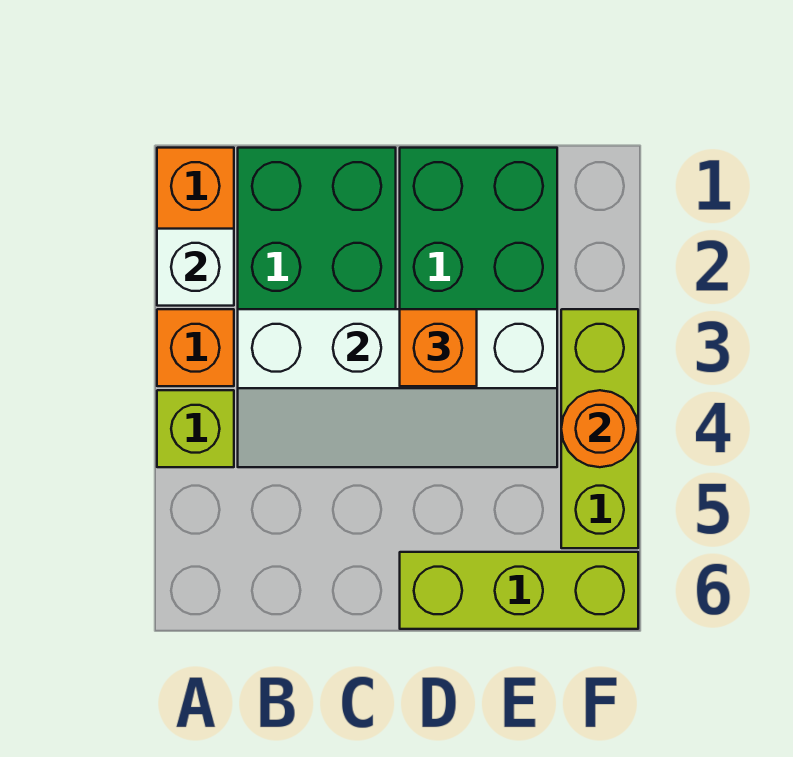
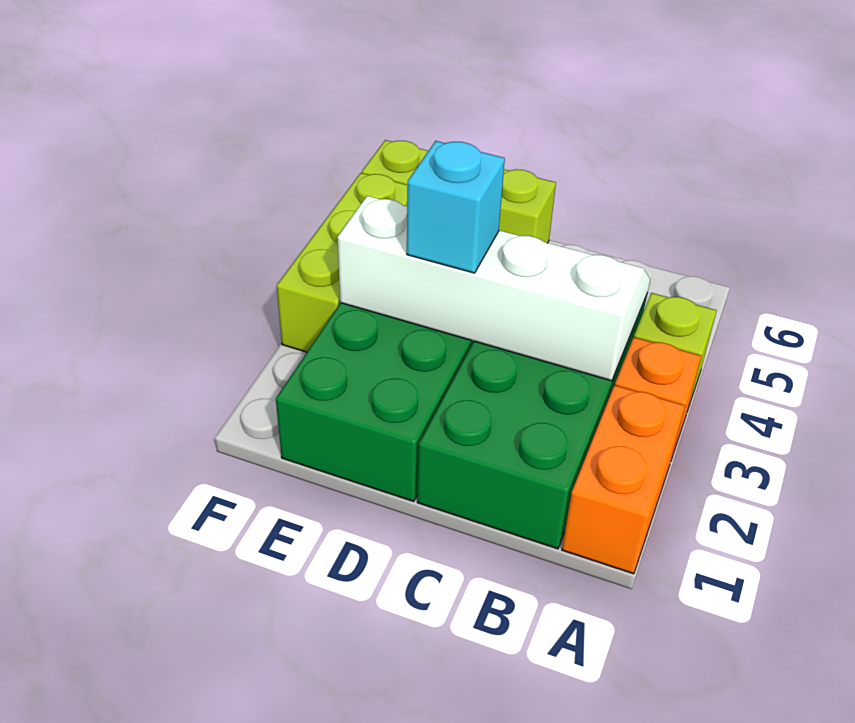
white 1x1 brick [157,229,234,306] -> none
orange 1x1 brick [400,309,477,386] -> cyan 1x1 brick [407,141,505,273]
orange 1x1 round brick [561,390,638,467] -> none

